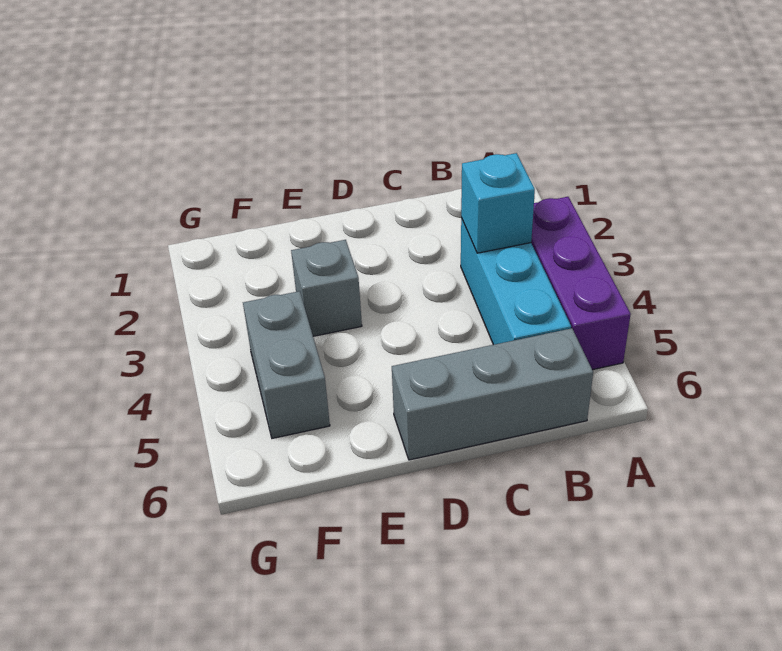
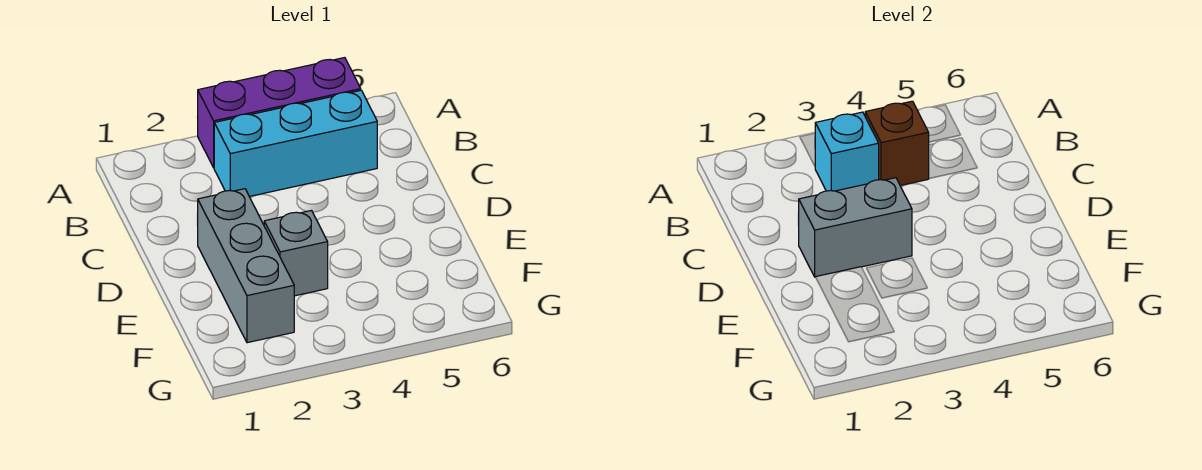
none -> brown 1x1 brick [865,101,929,186]
grey 1x3 brick [392,328,593,460] -> grey 1x3 brick moved to [198,189,294,343]
grey 1x2 brick [243,291,330,438] -> grey 1x2 brick moved to [799,178,912,277]

